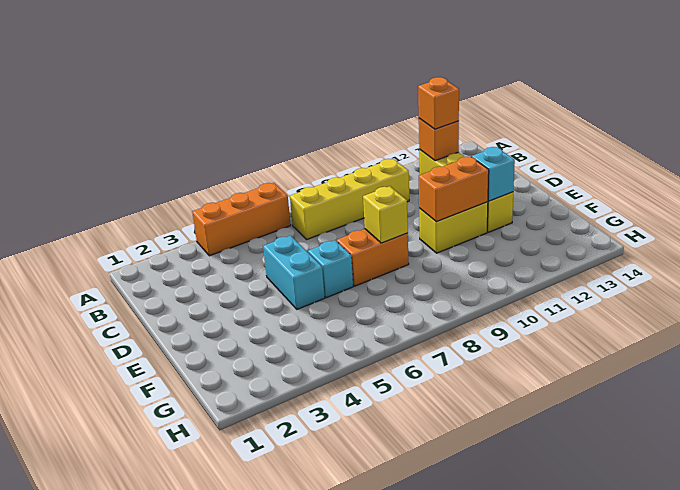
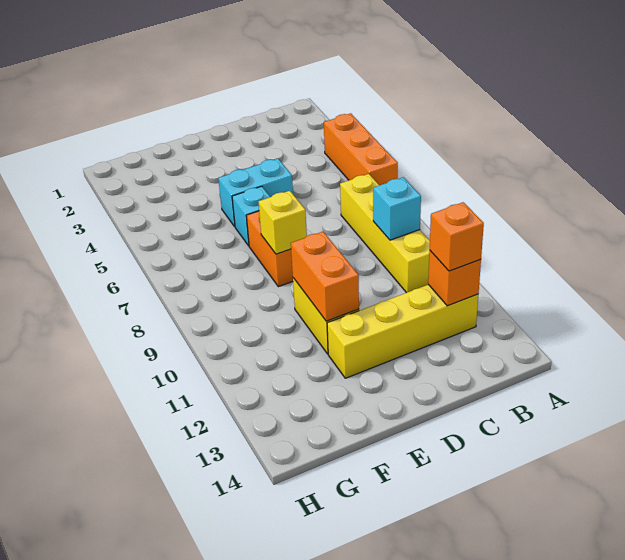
cyan 1x1 brick [472,147,515,201] -> cyan 1x1 brick moved to [373,177,421,240]

